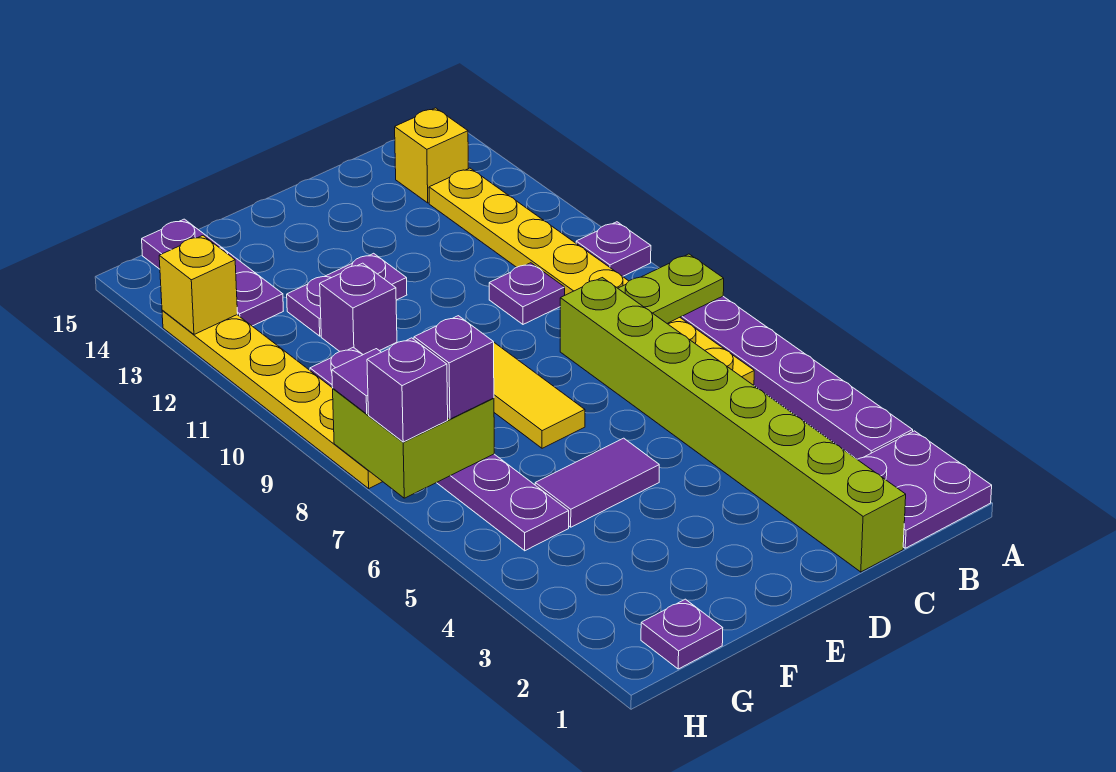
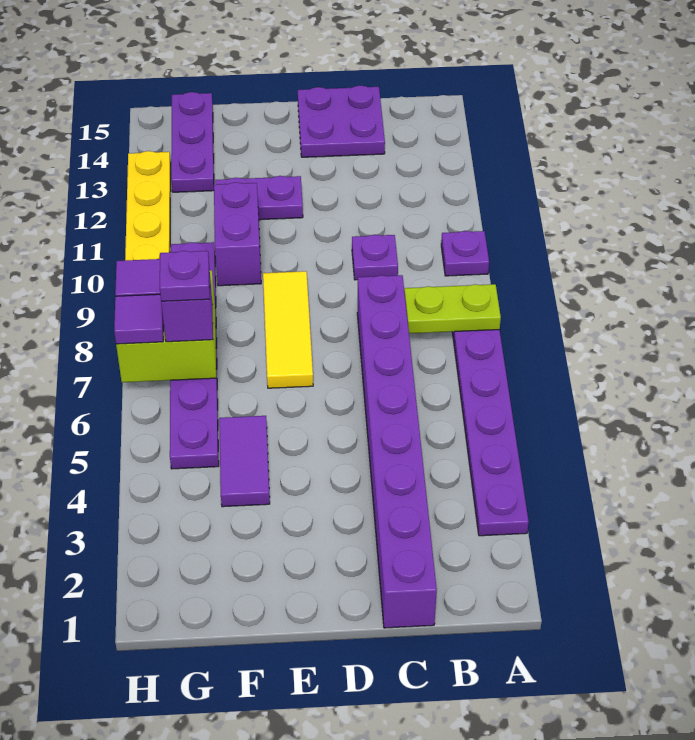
purple 2x2 plate [857,431,992,548] -> purple 2x2 plate moved to [298,85,385,157]
yellow 1x8 plate [429,168,754,385] -> none
yellow 1x1 brick [395,108,468,203] -> none
lime 1x8 brick [560,278,906,572] -> purple 1x8 brick [357,275,437,628]
purple 1x2 tile [535,438,659,527] -> purple 1x2 tile turned to [219,416,270,507]
purple 1x1 brick [320,263,397,355] -> purple 1x2 brick [214,182,261,286]
purple 1x1 plate [641,599,723,669] -> purple 1x1 plate moved to [160,251,210,302]
purple 1x1 brick [367,338,448,442] -> purple 1x1 tile [114,294,164,344]
yellow 1x1 brick [159,236,238,334] -> none

